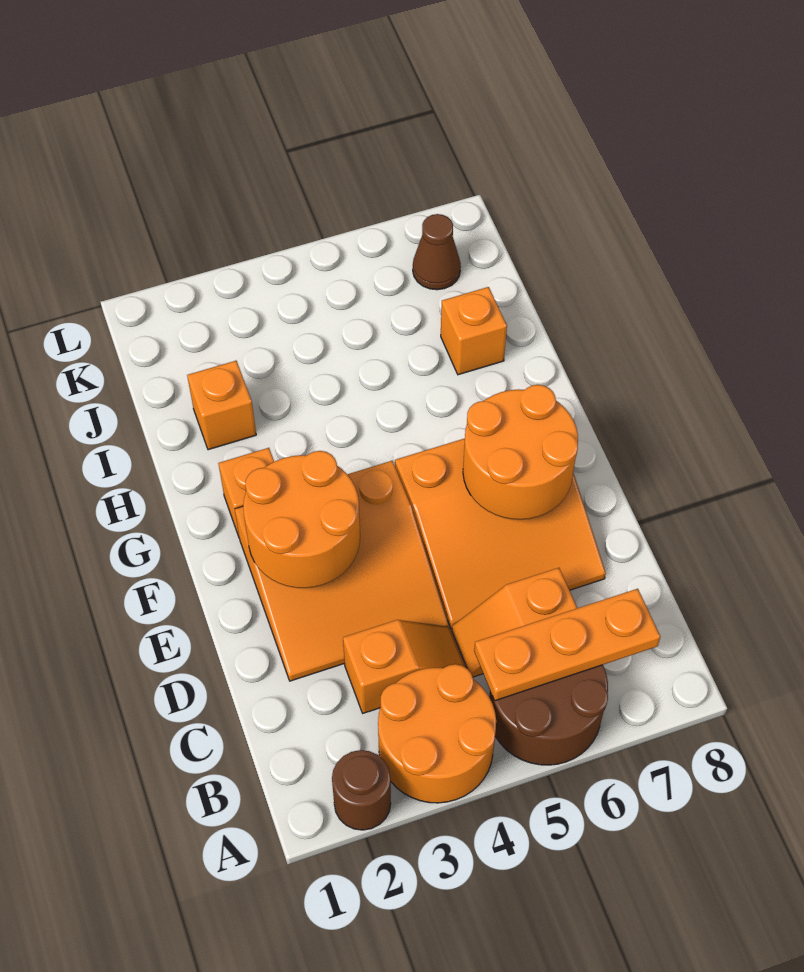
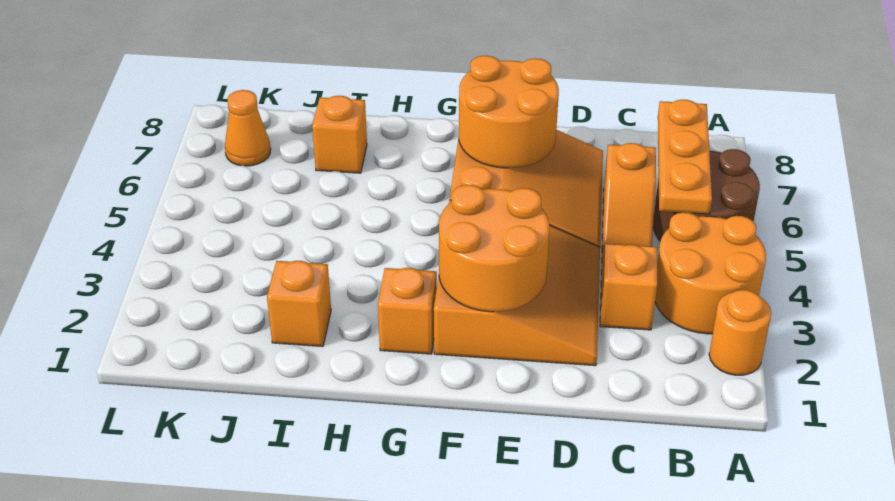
brown 1x1 round brick [332,750,391,830] -> orange 1x1 round brick [709,290,771,375]
brown 1x1 cone [413,214,461,290] -> orange 1x1 cone [225,90,271,166]

